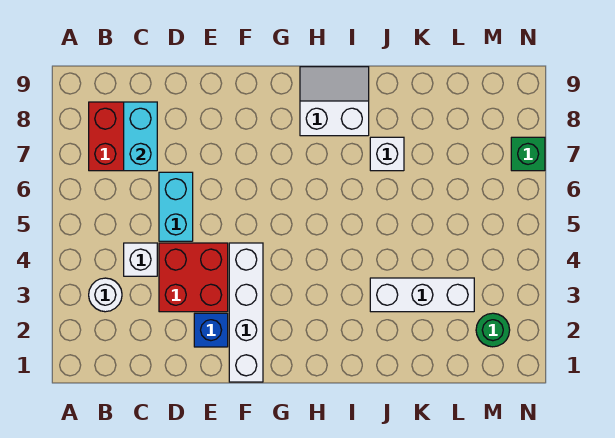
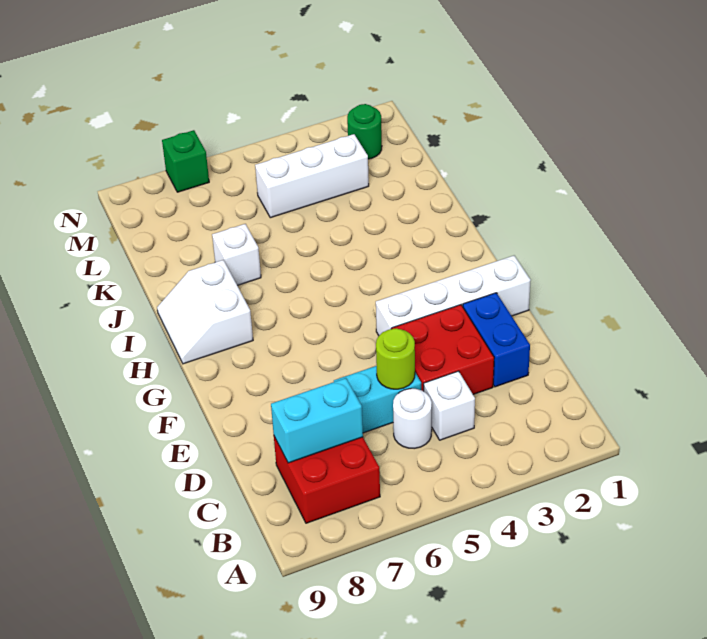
white 1x1 round brick [89,278,122,312] -> white 1x1 round brick moved to [393,389,432,449]
none -> lime 1x1 round brick [376,328,415,389]
blue 1x1 brick [194,313,228,347] -> blue 1x2 brick [463,293,530,387]
white 1x3 brick [370,278,474,312] -> white 1x3 brick turned to [255,134,369,218]

